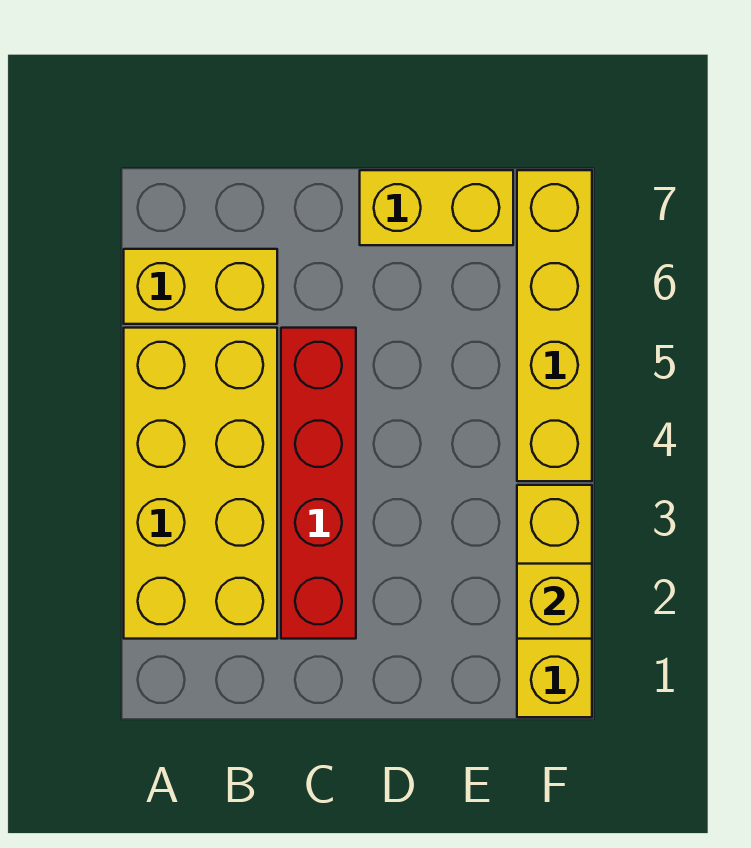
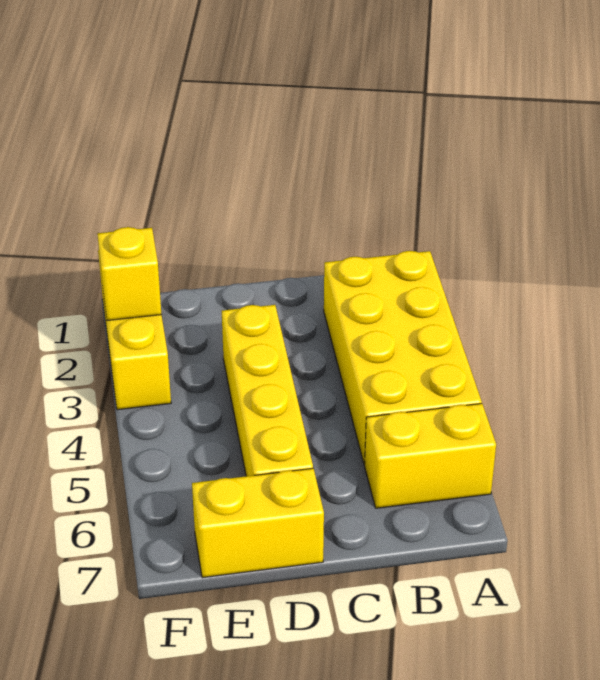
red 1x4 brick [281,328,356,639] -> none
yellow 1x4 brick [517,170,592,481] -> yellow 1x4 brick moved to [222,305,313,476]

